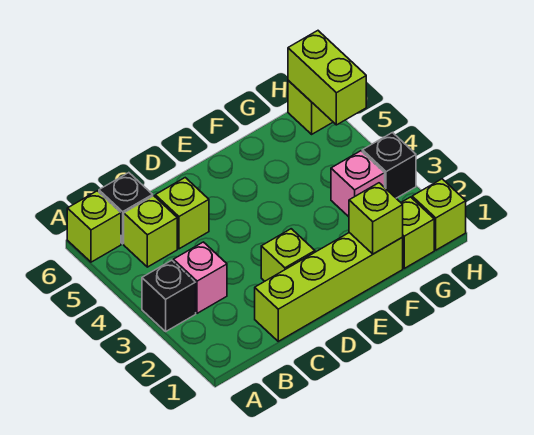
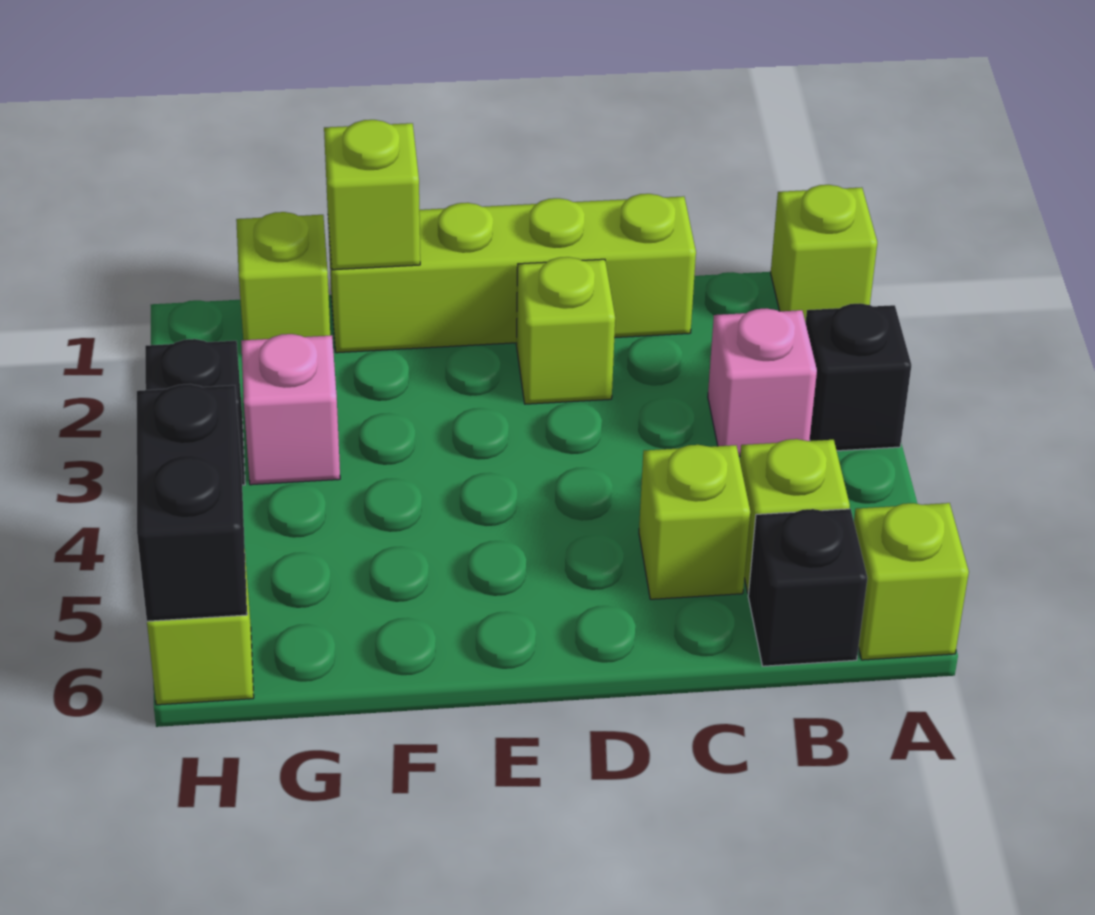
lime 1x1 brick [412,179,466,250] -> lime 1x1 brick moved to [771,185,877,323]
lime 1x2 brick [288,31,366,125] -> black 1x2 brick [137,384,247,621]

